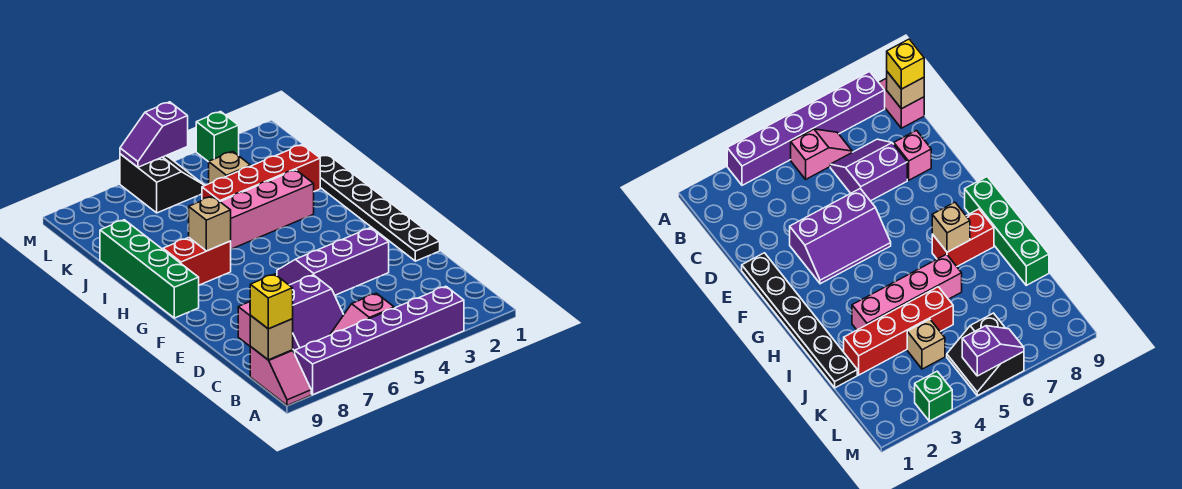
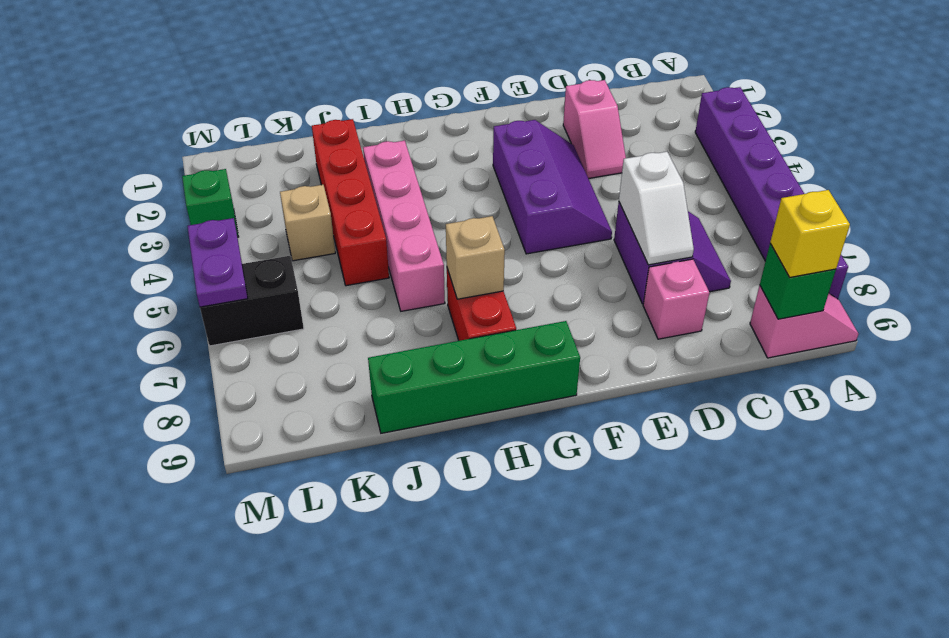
pink 1x2 slope [330,293,394,335] -> pink 1x2 slope moved to [563,80,626,179]
tan 1x1 brick [250,315,293,360] -> green 1x1 brick [760,244,836,319]
none -> white 1x2 slope [619,152,694,265]
black 1x6 plate [319,154,440,261] -> none
purple 2x3 slope [277,228,389,295] -> purple 2x3 slope turned to [493,120,612,254]
purple 1x2 slope [120,102,188,167] -> purple 1x2 plate [188,218,248,307]

